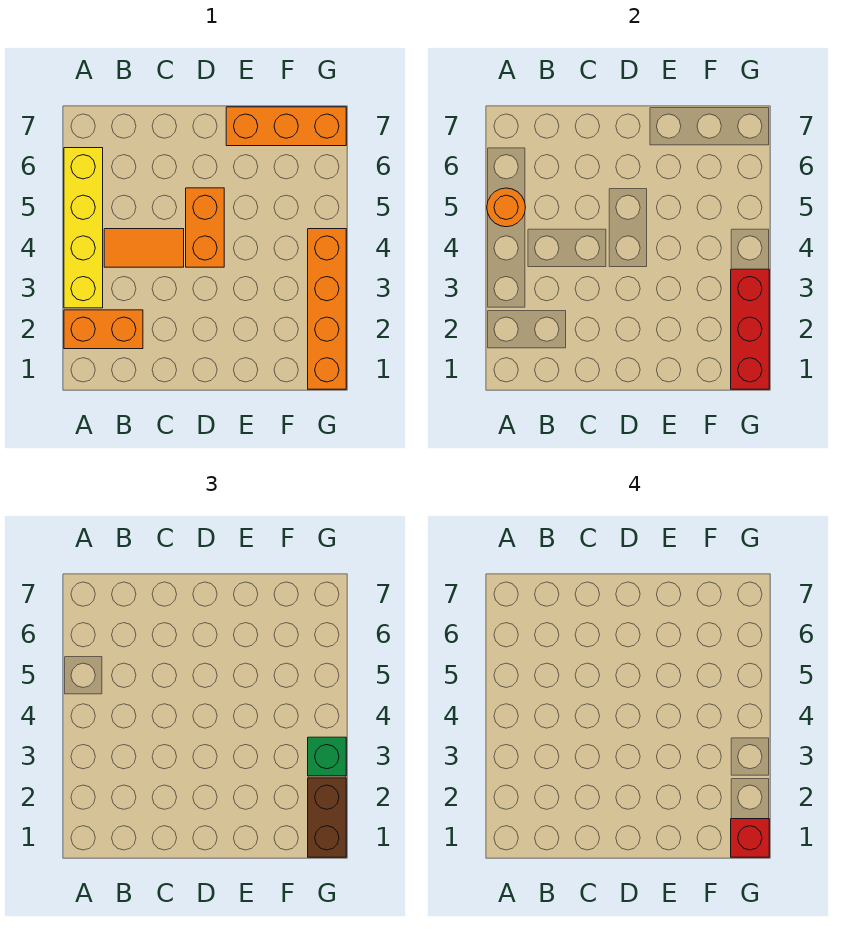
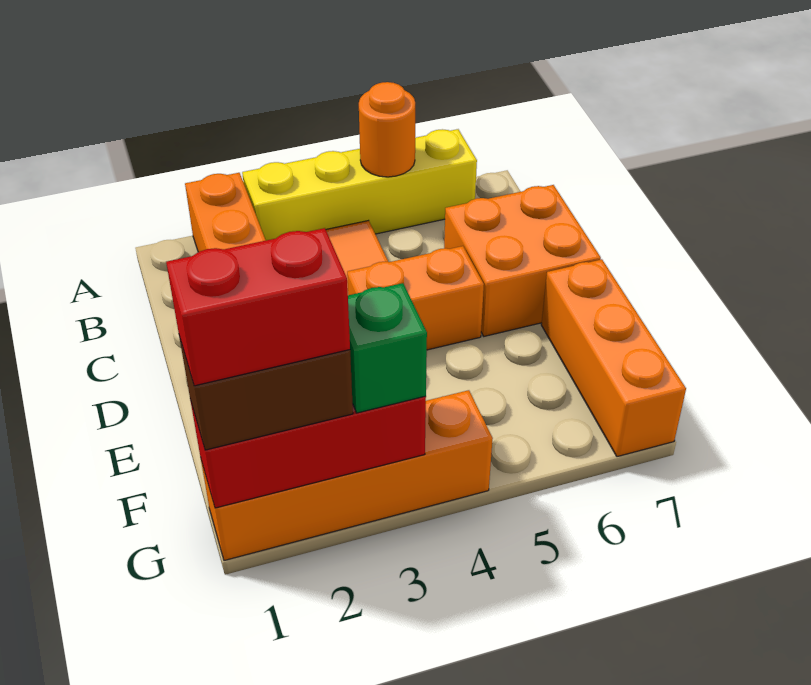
none -> orange 2x2 brick [444,185,601,336]
red 1x1 brick [731,819,769,857] -> red 1x2 brick [166,228,350,386]

